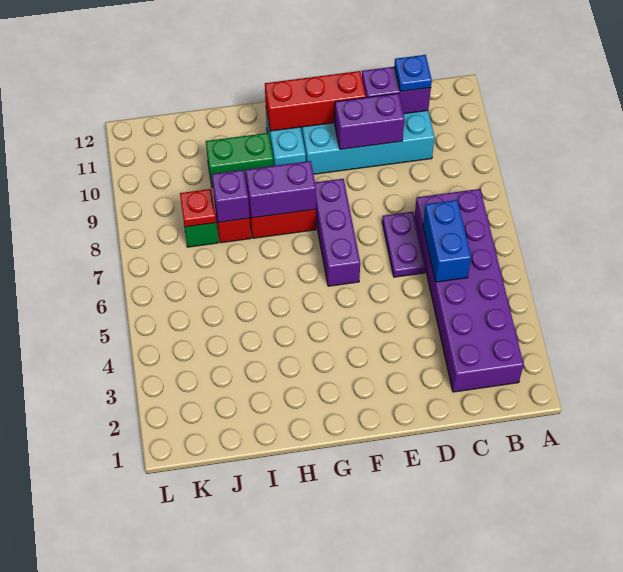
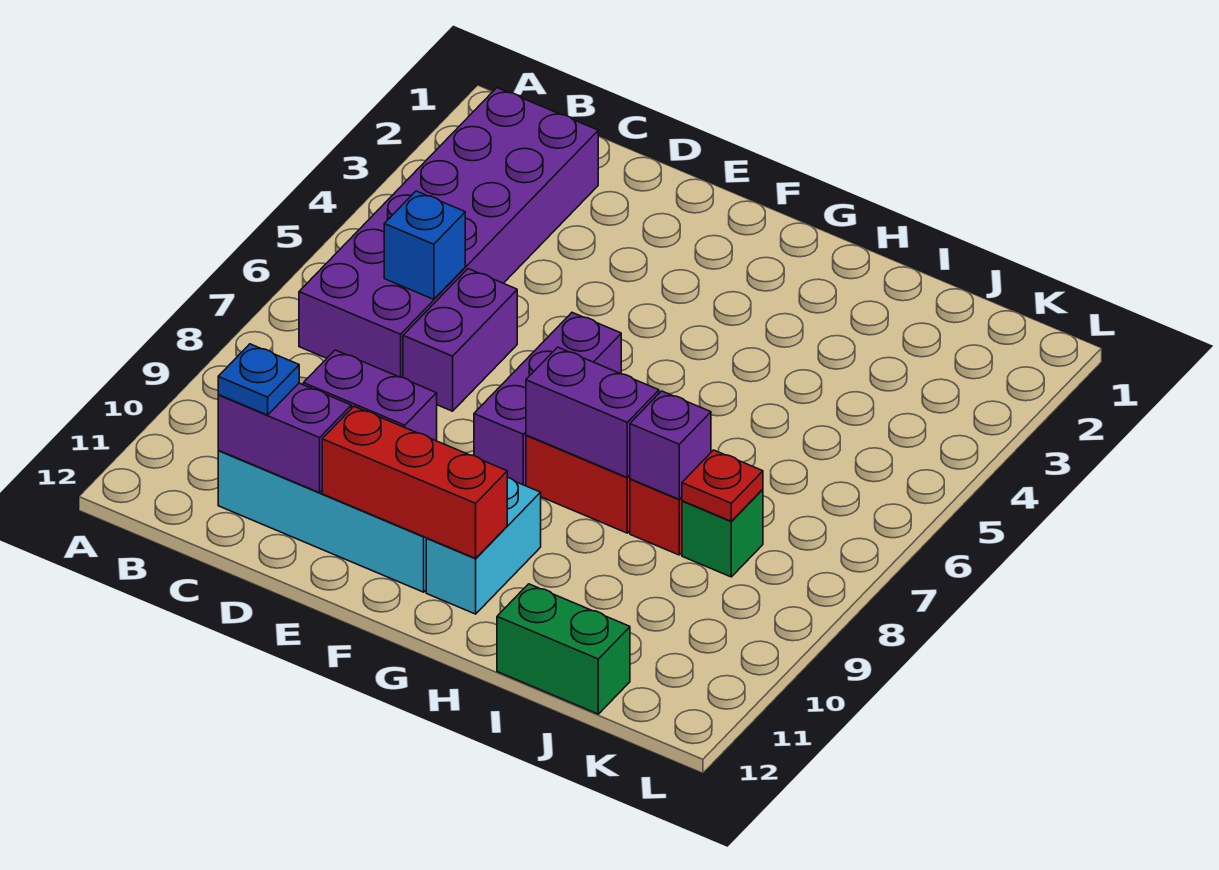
blue 1x2 brick [423,200,471,282] -> blue 1x1 brick [384,191,465,299]
purple 1x2 plate [382,212,426,277] -> purple 1x2 brick [403,269,517,411]
green 1x2 brick [206,133,274,188] -> green 1x2 brick moved to [497,584,630,714]

